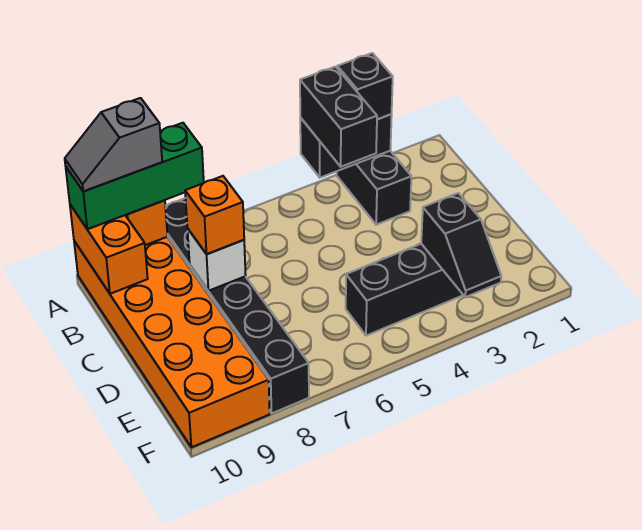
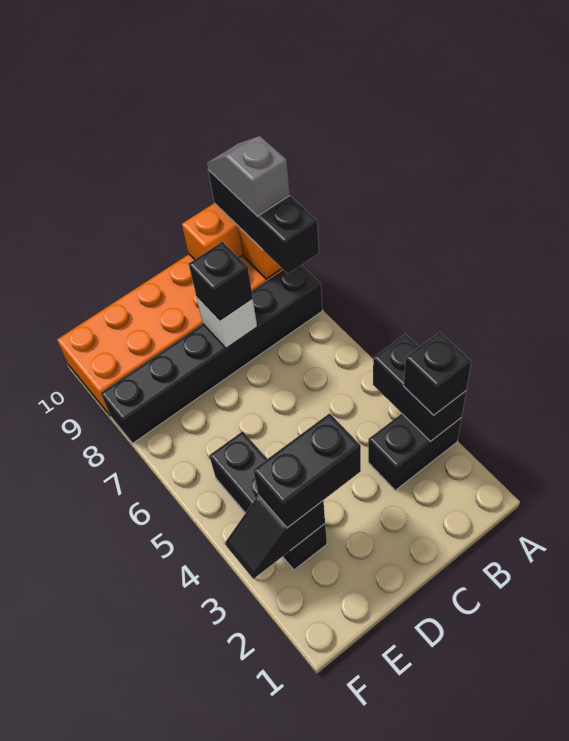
black 1x2 brick [300,67,377,167] -> black 1x2 brick moved to [253,413,361,528]
green 1x3 brick [66,123,204,229] -> black 1x3 brick [208,170,319,274]
orange 1x1 brick [185,176,244,254] -> black 1x1 brick [189,242,253,320]

